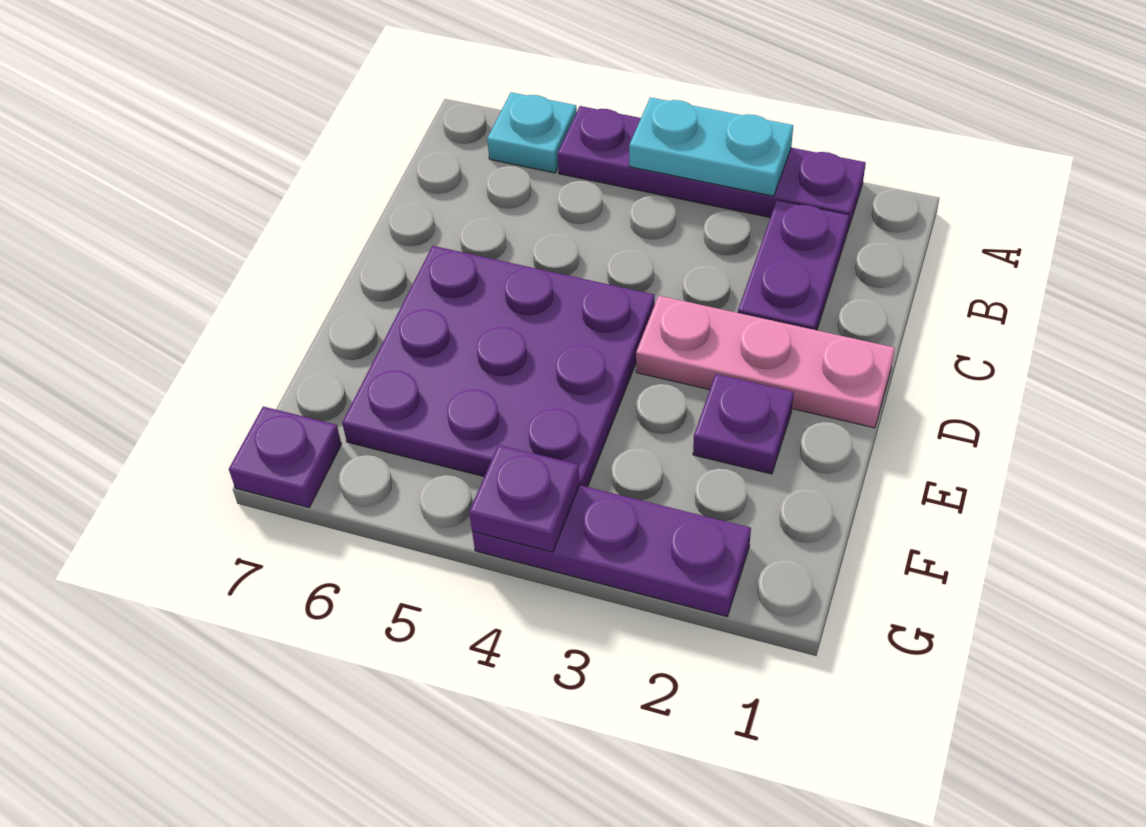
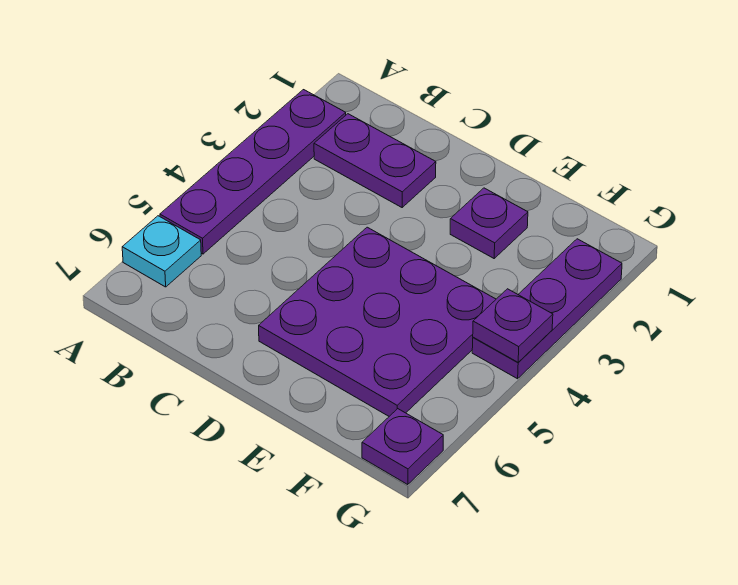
cyan 1x2 plate [629,97,793,196] -> none
pink 1x3 plate [636,296,895,428] -> none

